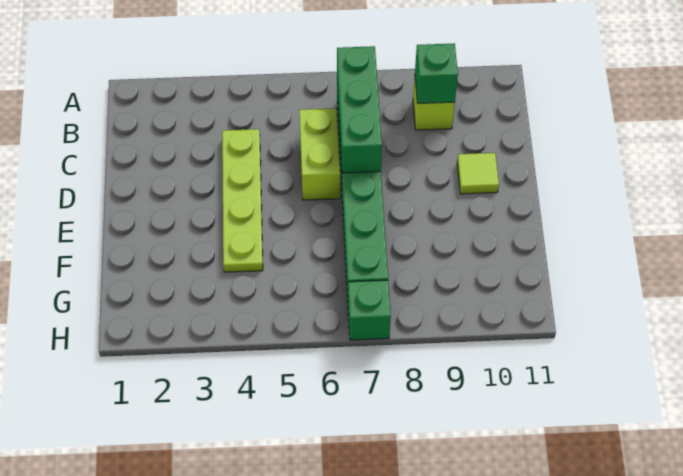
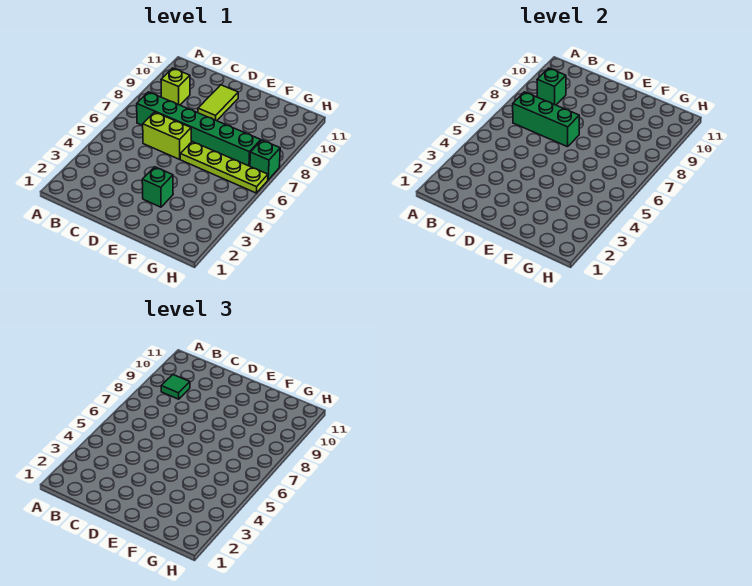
none -> green 1x1 tile [161,375,190,399]
lime 1x4 plate [222,129,263,272] -> lime 1x4 plate moved to [180,142,268,193]
lime 1x1 tile [457,153,499,194] -> lime 1x2 tile [198,85,238,121]
none -> green 1x1 brick [142,167,173,207]

